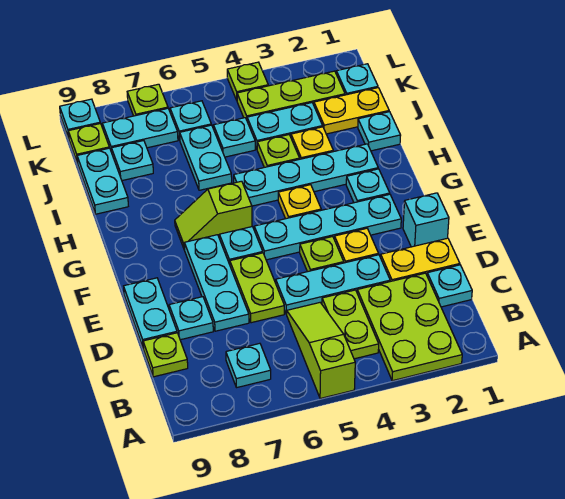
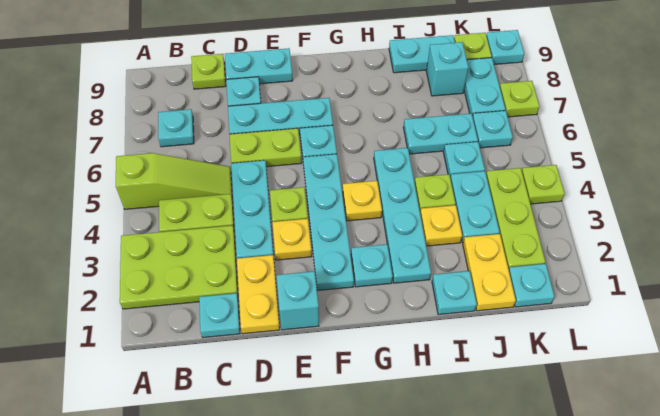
lime 1x2 slope [175,181,252,250] -> none
cyan 1x1 plate [112,141,153,181] -> cyan 1x1 brick [426,42,468,96]

